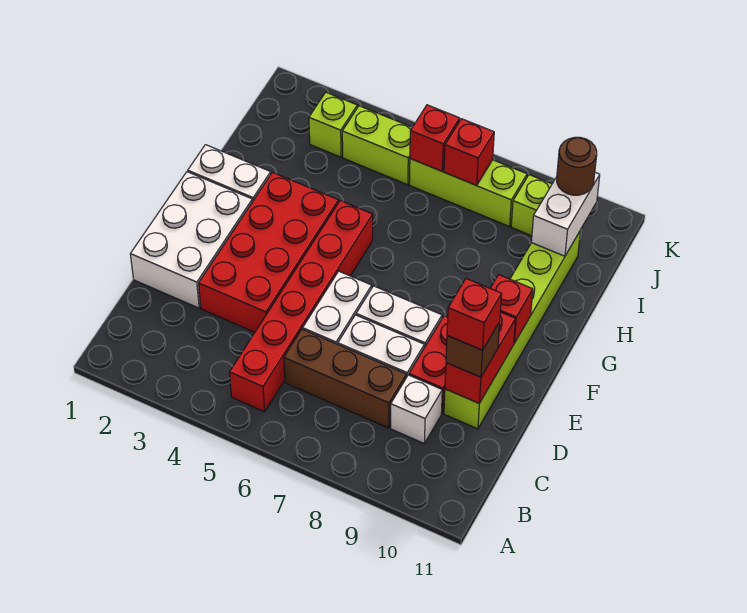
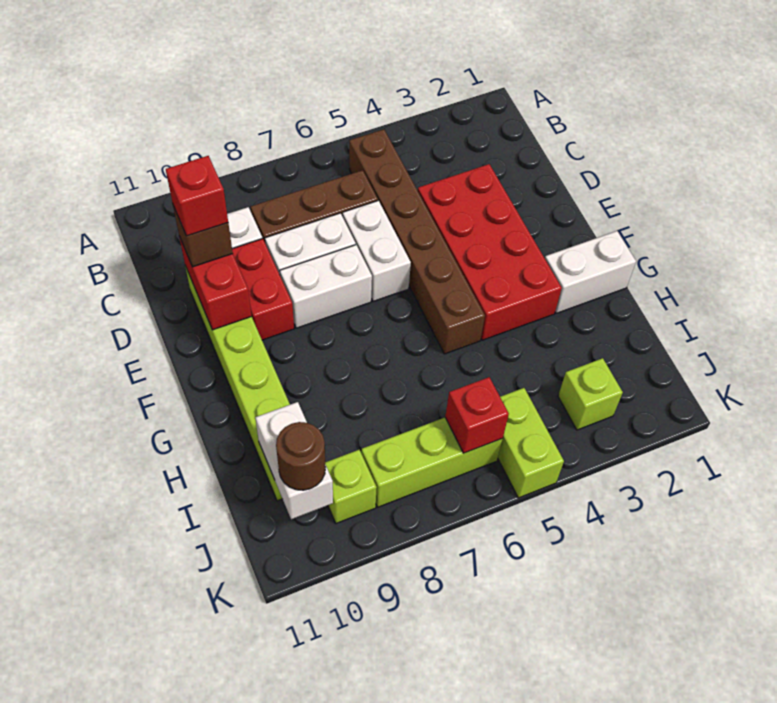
red 1x6 brick [230,201,373,412] -> brown 1x6 brick [349,129,485,354]
white 2x3 brick [130,172,252,308] -> none
red 1x1 brick [490,275,533,343] -> none
lime 1x2 brick [342,106,412,185] -> lime 1x2 brick turned to [498,388,564,498]
red 1x1 brick [444,119,494,185] -> none

